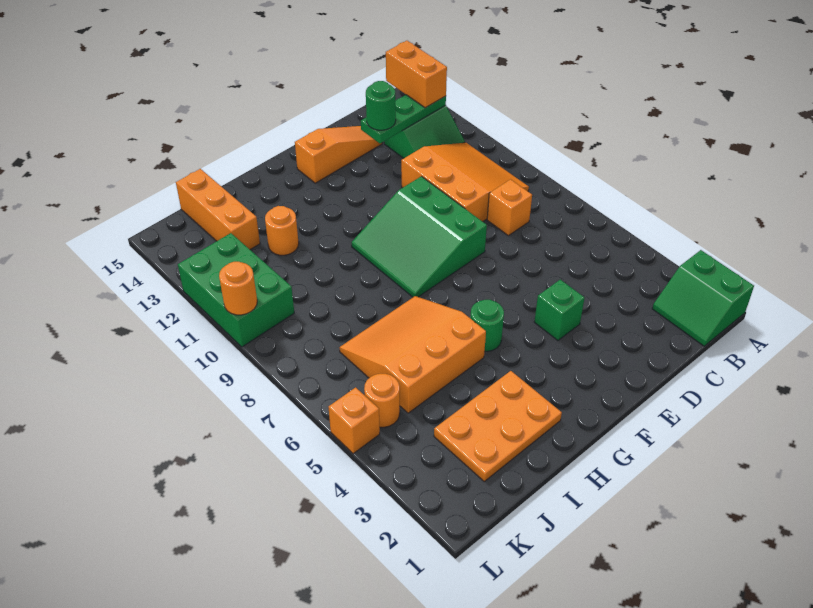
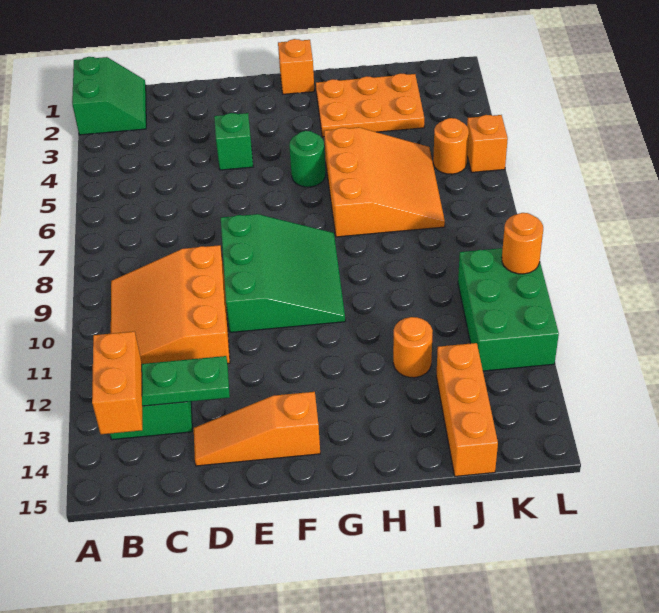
orange 1x1 brick [487,179,532,236] -> orange 1x1 brick moved to [278,39,314,94]
green 1x1 round brick [366,81,396,130] -> none
orange 3x3 slope [339,296,486,413] -> orange 3x3 slope turned to [324,127,445,237]

